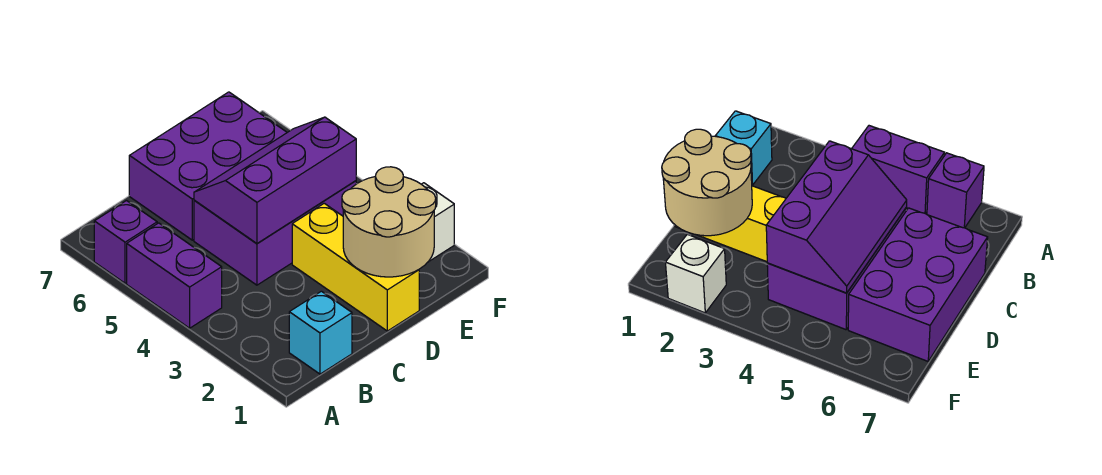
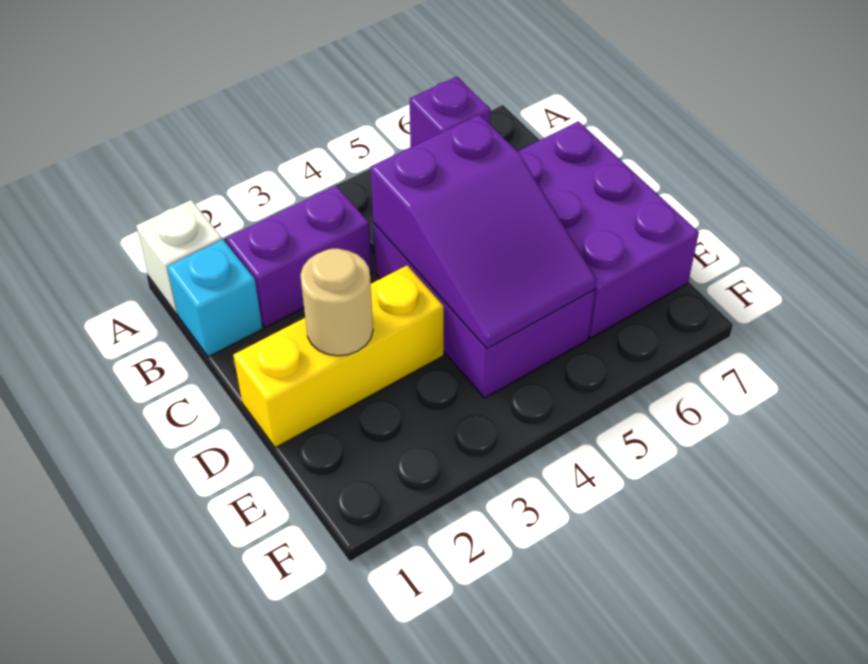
purple 1x2 brick [127,223,222,328] -> purple 1x2 brick moved to [226,185,372,328]
purple 2x3 slope [194,117,356,244] -> purple 2x3 slope turned to [371,115,596,349]
tan 2x2 round brick [342,167,436,277] -> tan 1x1 round brick [300,248,373,356]
white 1x1 brick [422,183,454,262] -> white 1x1 brick moved to [136,200,222,315]

